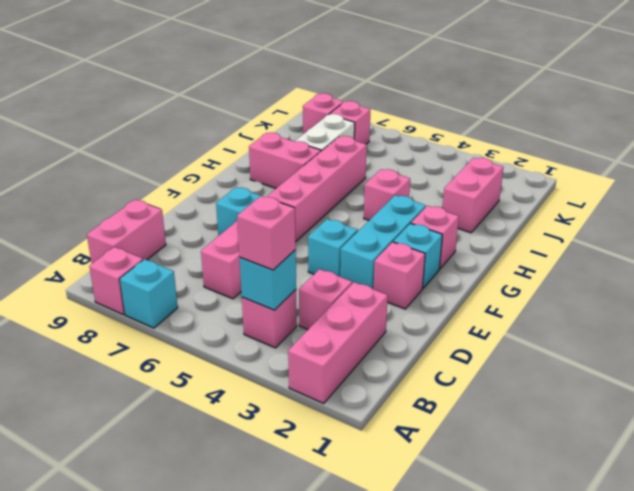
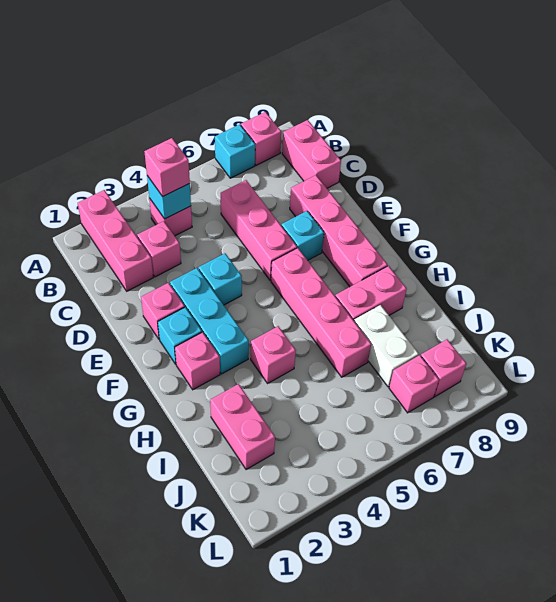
none -> pink 1x4 brick [290,175,388,287]

